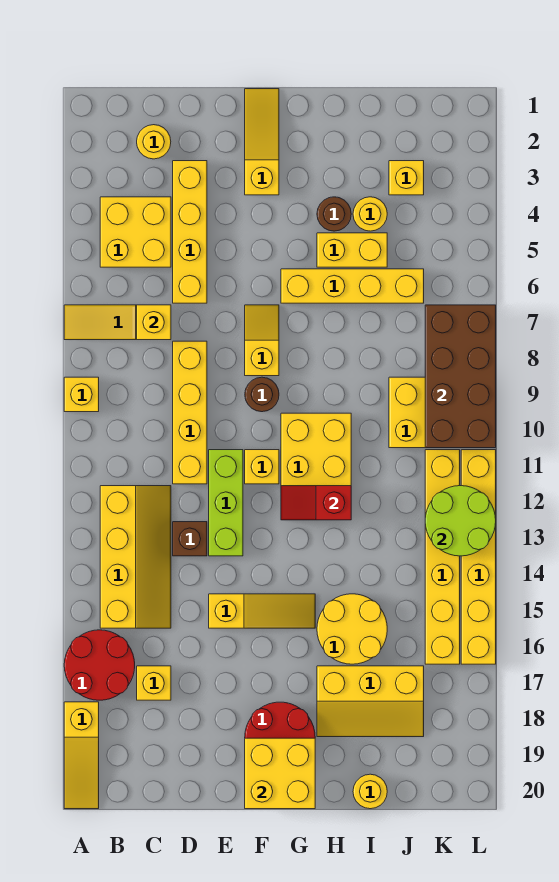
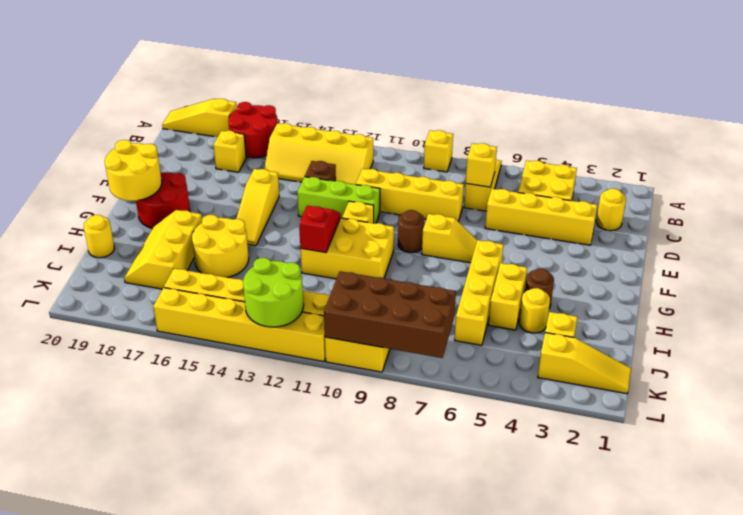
yellow 1x3 slope [245,89,279,195] -> yellow 1x3 slope moved to [538,333,631,394]
yellow 2x2 brick [245,738,315,809] -> yellow 2x2 round brick [105,140,162,201]

